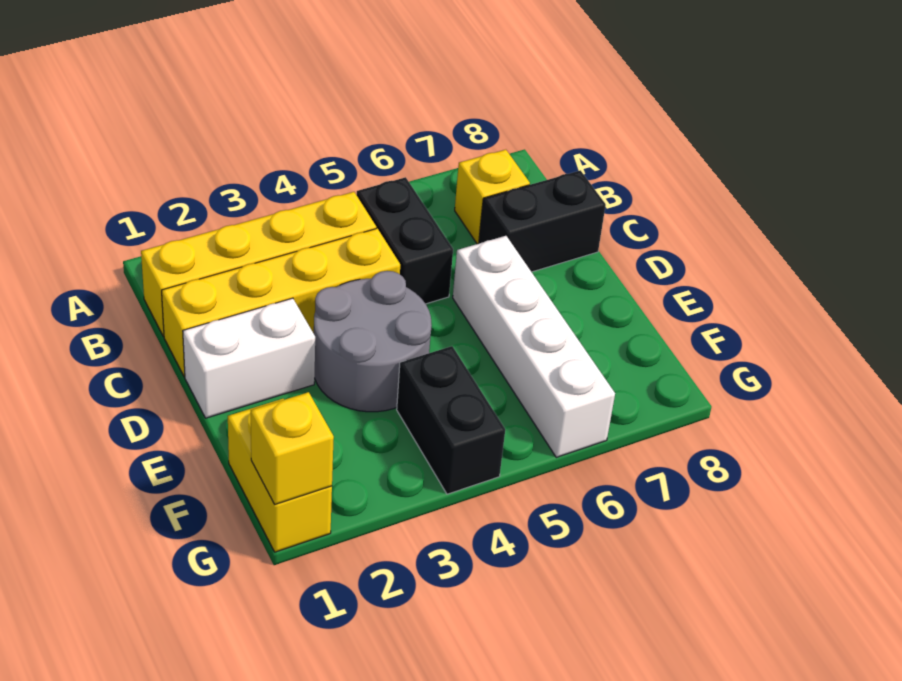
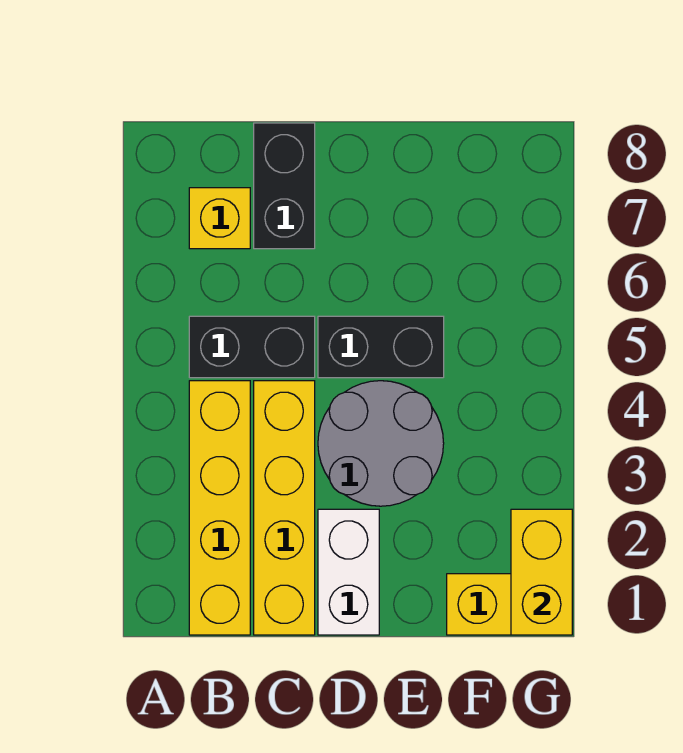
white 1x4 brick [453,236,615,457] -> none
black 1x2 brick [397,346,505,494] -> black 1x2 brick moved to [318,316,444,378]
yellow 1x1 brick [251,392,334,504] -> yellow 1x2 brick [511,509,572,635]

